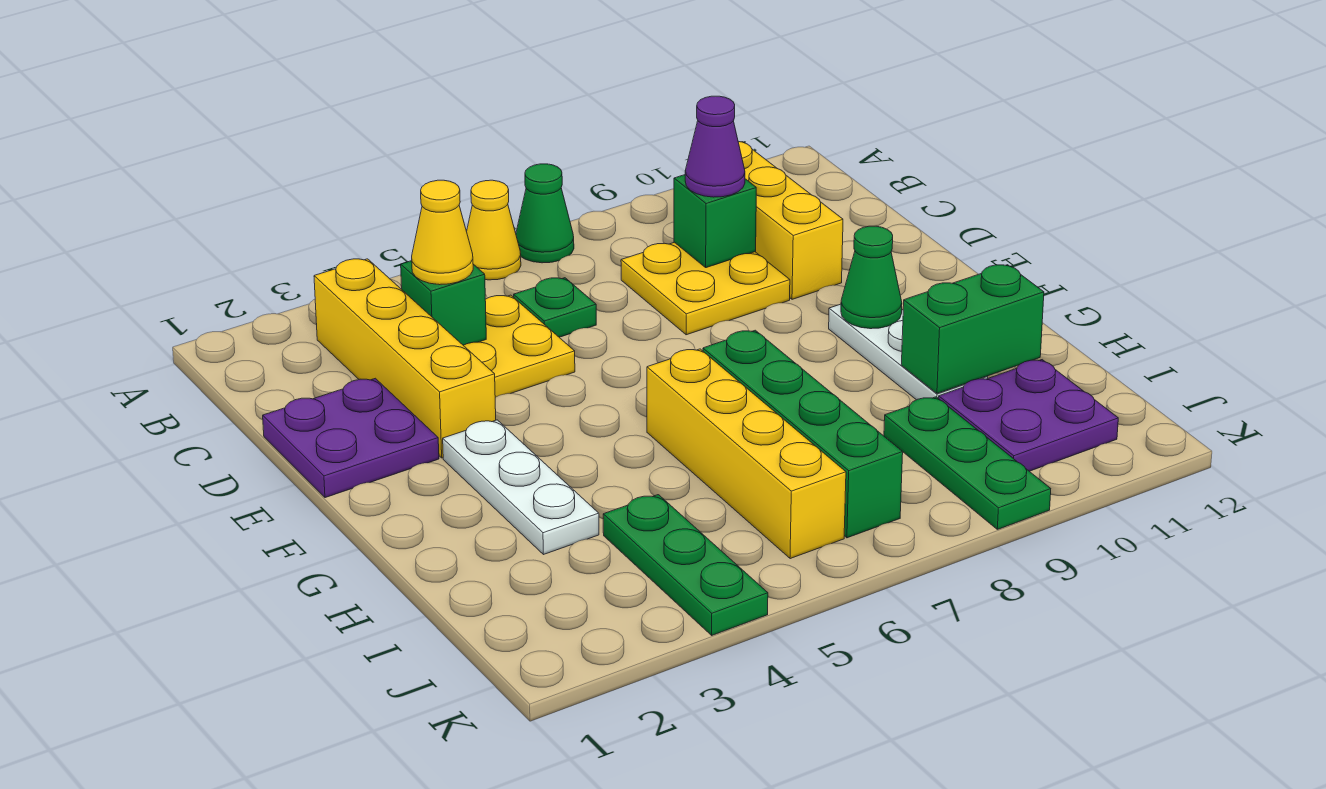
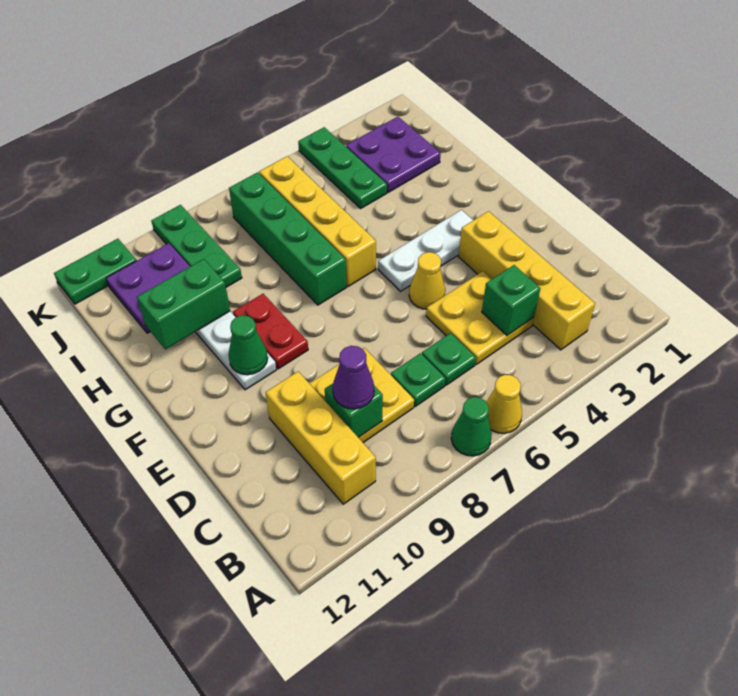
yellow 1x1 cone [412,180,473,285] -> yellow 1x1 cone moved to [409,252,445,309]
none -> green 1x1 plate [391,353,445,406]
purple 2x2 plate [263,378,439,498] -> purple 2x2 plate moved to [346,117,441,193]
white 1x3 plate [443,420,599,555] -> white 1x3 plate turned to [378,210,473,291]
none -> red 1x2 plate [233,294,308,369]
none -> green 1x2 plate [54,239,136,304]

